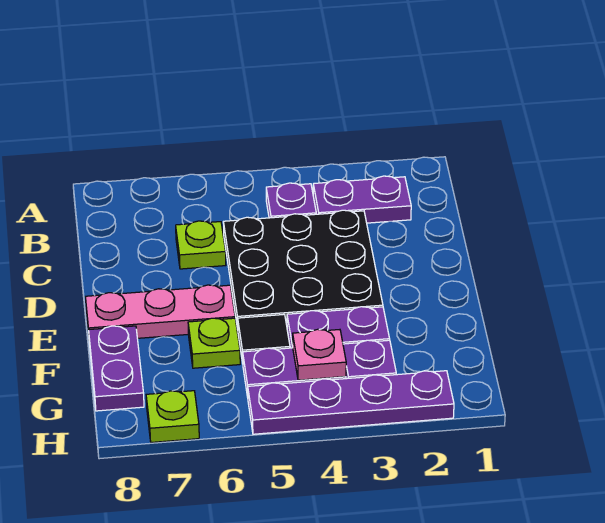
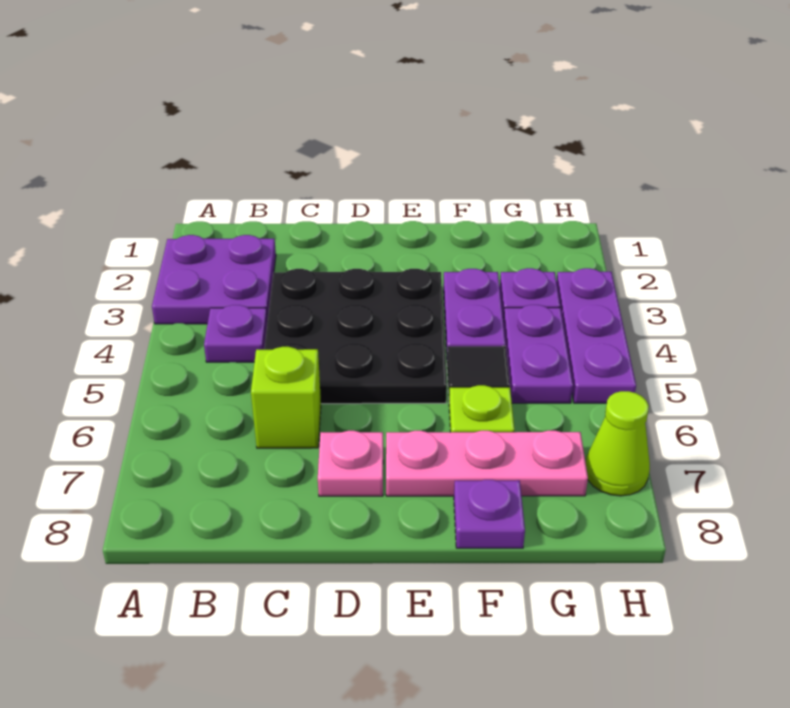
purple 1x2 plate [313,176,411,223] -> purple 2x2 plate [152,235,276,324]
lime 1x1 plate [176,221,226,269] -> lime 1x1 brick [251,347,321,448]
pink 1x3 plate [86,285,235,338] -> pink 1x3 plate turned to [386,431,588,496]
purple 1x2 plate [89,326,144,411] -> purple 1x1 plate [454,480,525,548]
pink 1x1 plate [292,329,346,380] -> pink 1x1 plate moved to [318,431,383,496]
purple 1x4 plate [248,371,454,434] -> purple 1x3 plate [556,268,636,403]
lime 1x1 plate [146,391,199,442] -> lime 1x1 cone [586,391,650,496]

